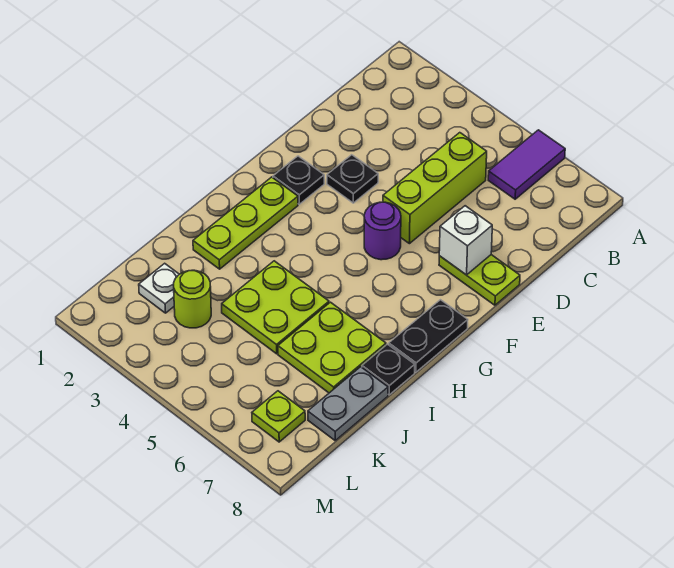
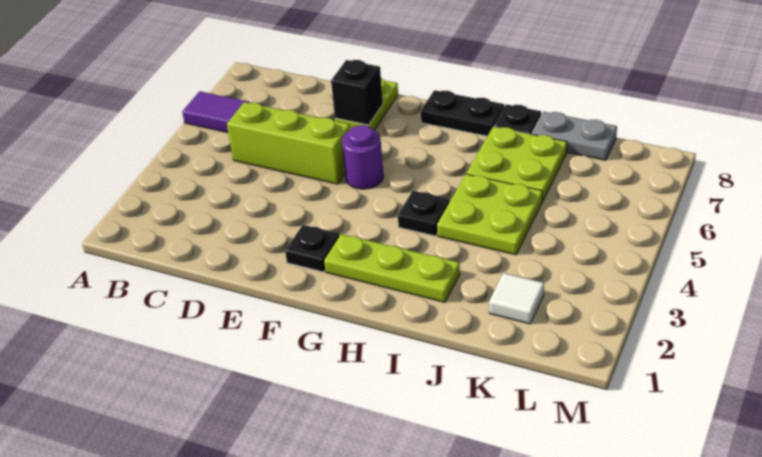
black 1x1 plate [327,155,378,203] -> black 1x1 plate moved to [398,191,450,236]
white 1x1 brick [439,206,492,275] -> black 1x1 brick [331,60,383,125]
white 1x1 plate [139,263,179,313] -> white 1x1 tile [489,273,544,324]
lime 1x1 round brick [174,270,211,328] -> none
lime 1x1 plate [252,391,305,442] -> none

